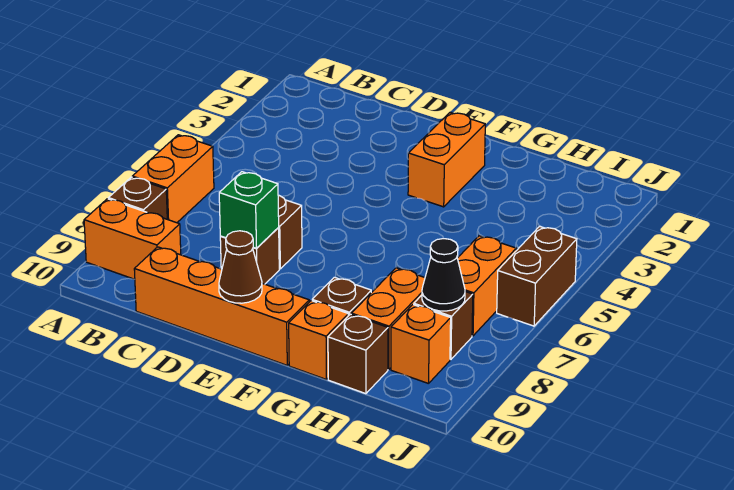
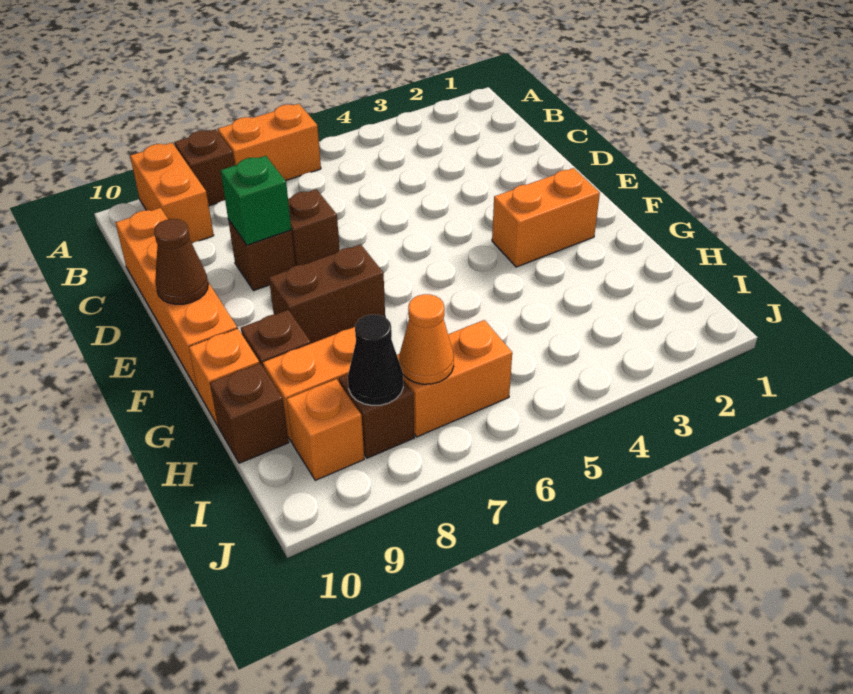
none -> orange 1x1 cone [399,294,454,384]
brown 1x2 brick [497,226,577,326] -> brown 1x2 brick moved to [269,244,385,343]

